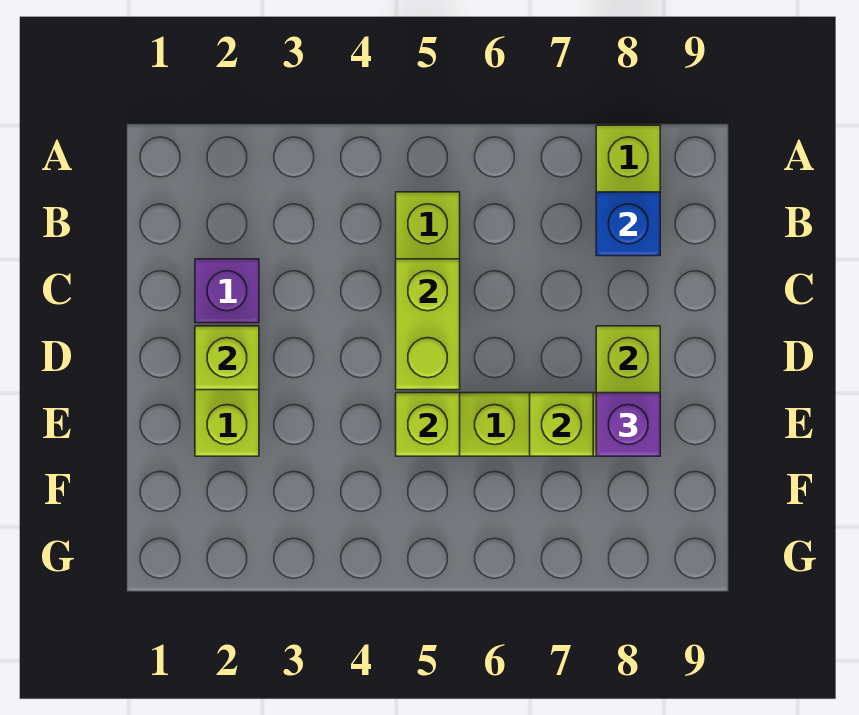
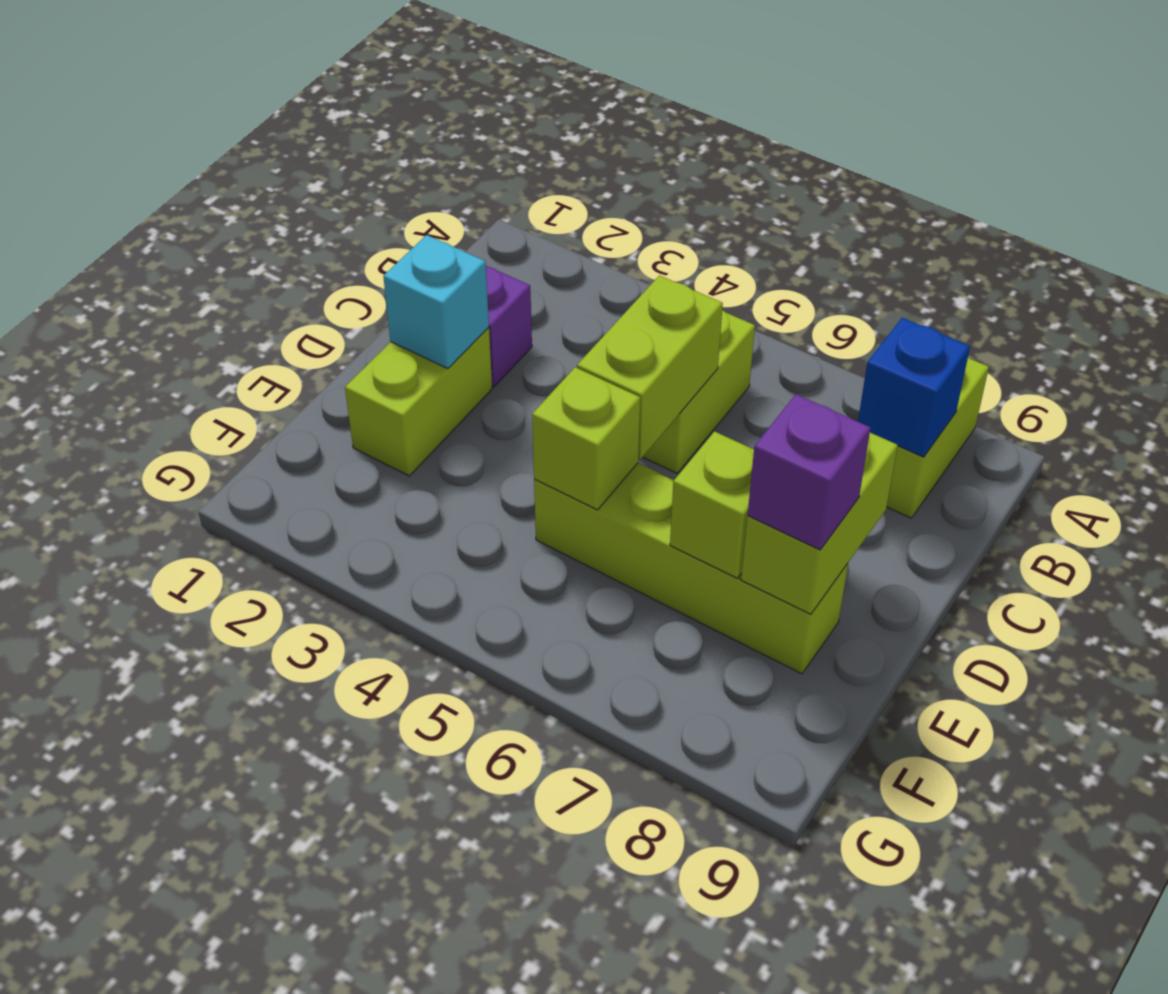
lime 1x1 brick [195,326,259,390] -> cyan 1x1 brick [383,235,489,369]

